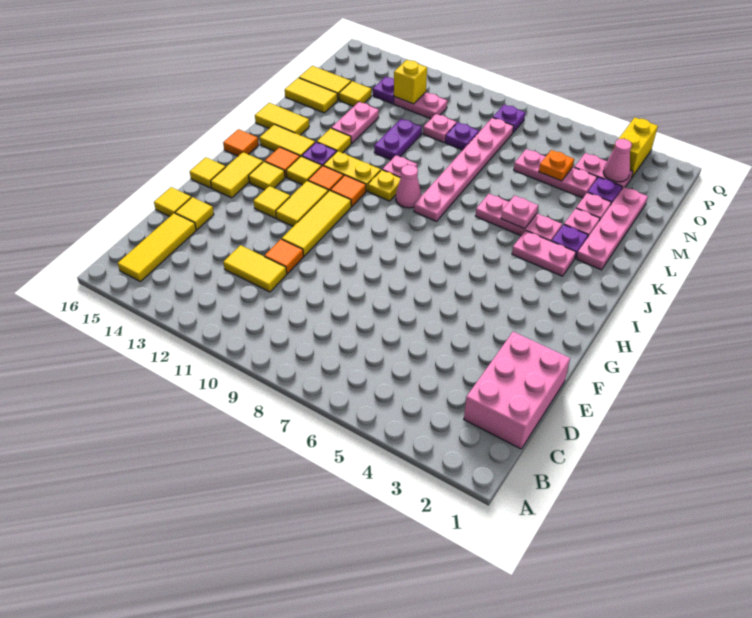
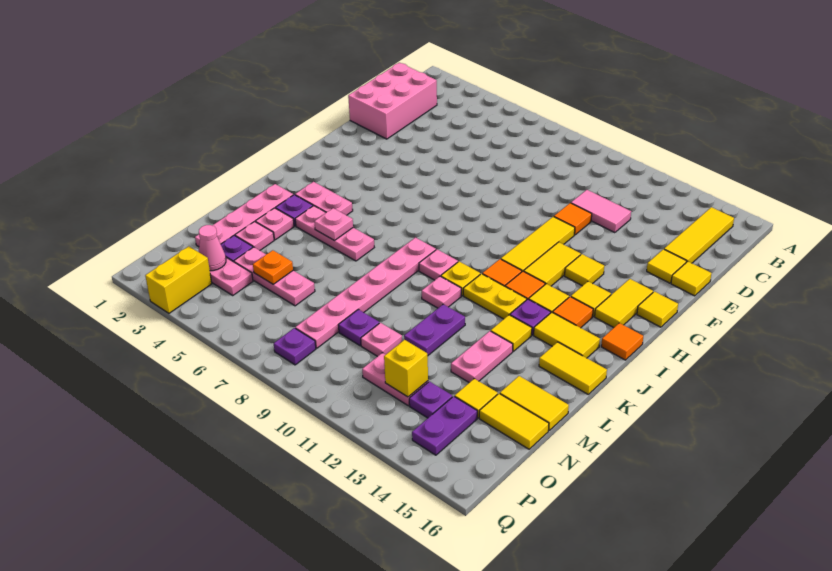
yellow 1x2 tile [223,245,287,292] -> pink 1x2 tile [571,190,631,233]
pink 1x1 cone [396,165,422,208] -> pink 1x1 plate [419,249,458,280]
none -> purple 1x2 plate [412,396,477,455]

